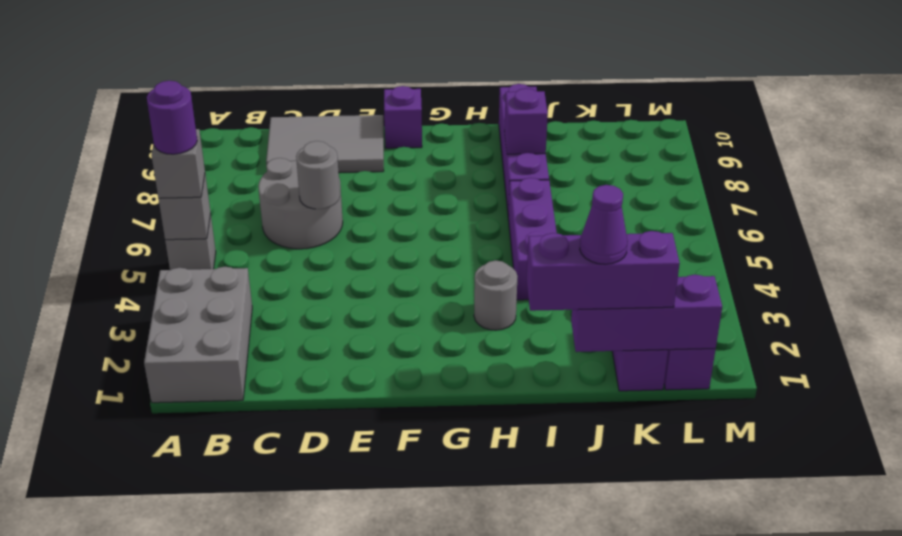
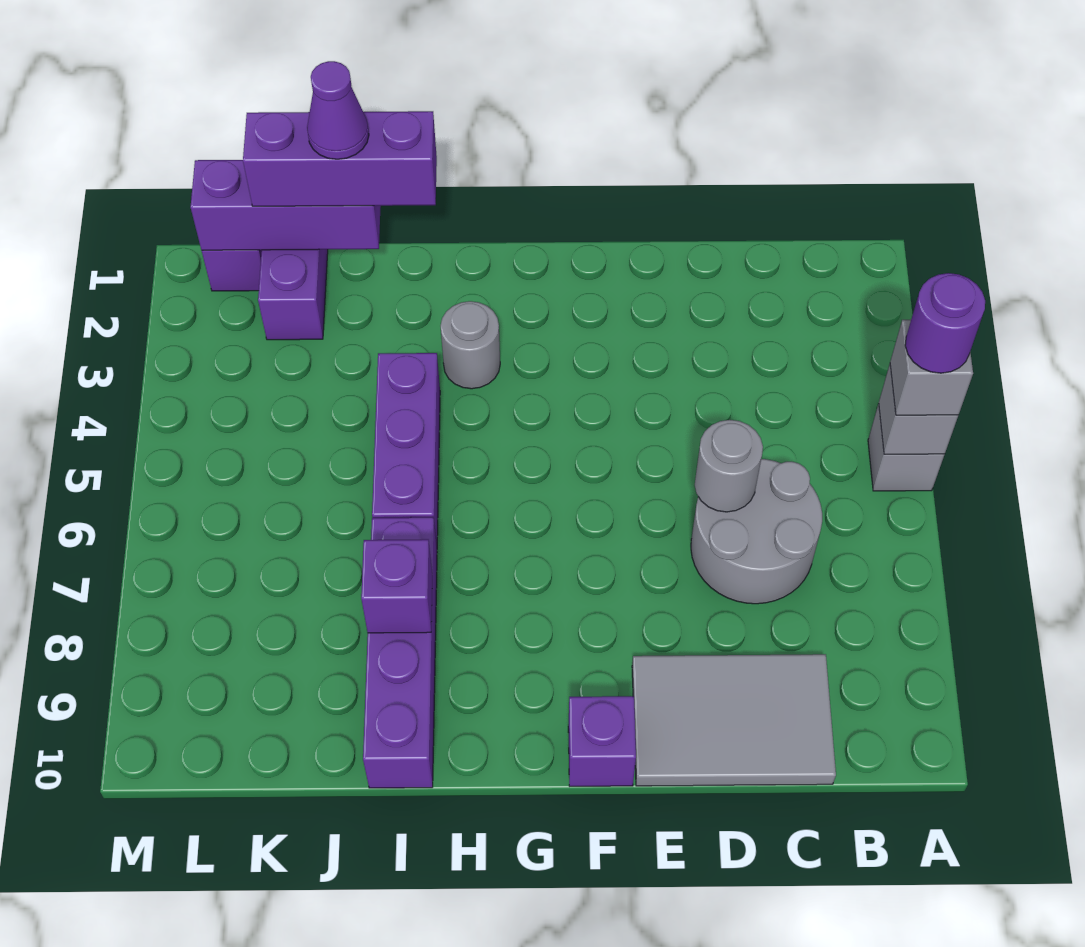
grey 2x3 brick [144,267,252,403] -> none

